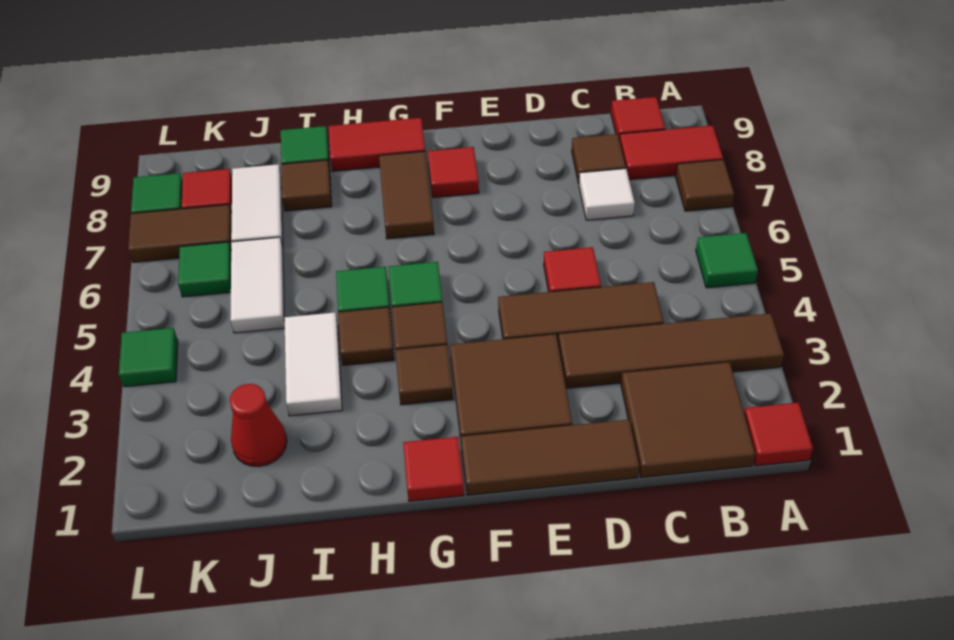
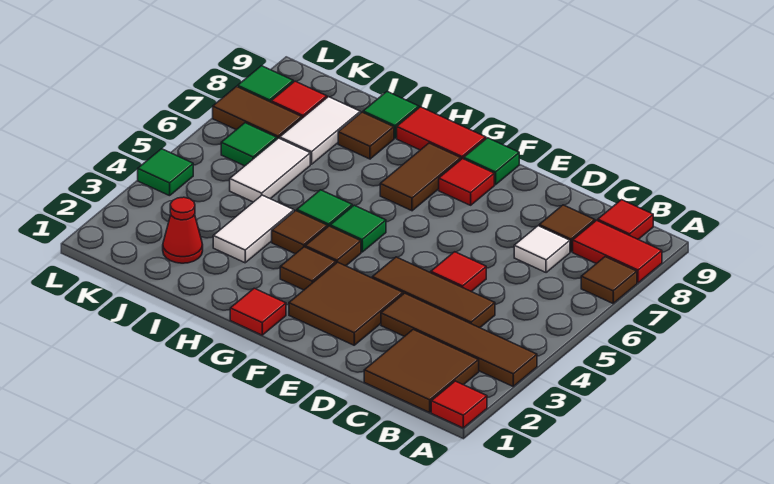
green 1x1 tile [696,233,758,288] -> green 1x1 tile moved to [464,138,519,185]
brown 1x3 tile [461,420,639,495] -> none

